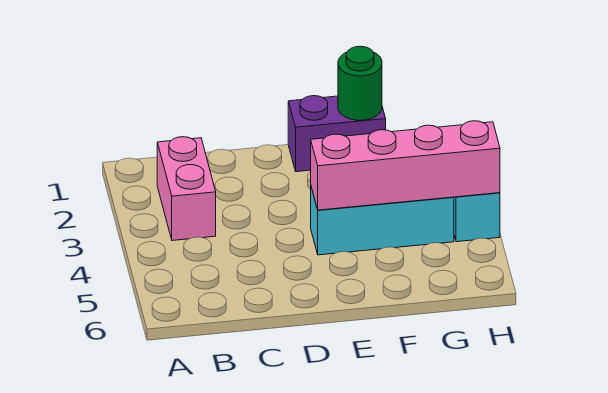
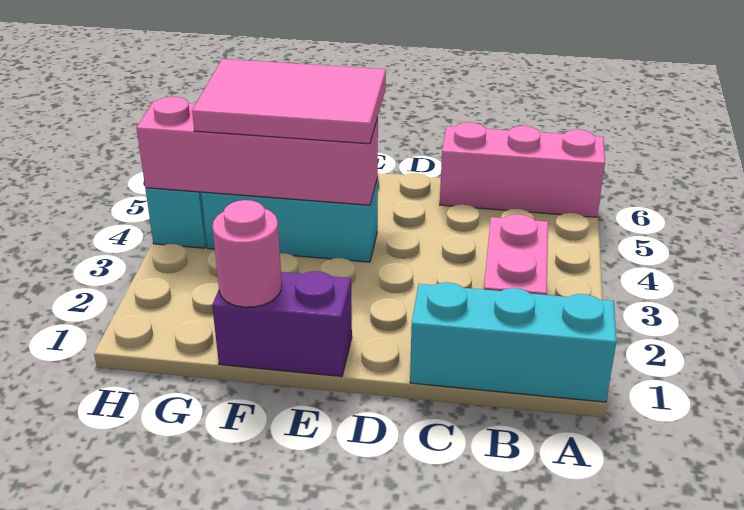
none -> cyan 1x3 brick [410,282,616,402]
none -> pink 1x3 brick [440,122,605,217]
none -> pink 2x3 tile [192,59,386,144]
green 1x1 round brick [338,46,382,120] -> pink 1x1 round brick [212,200,282,307]

